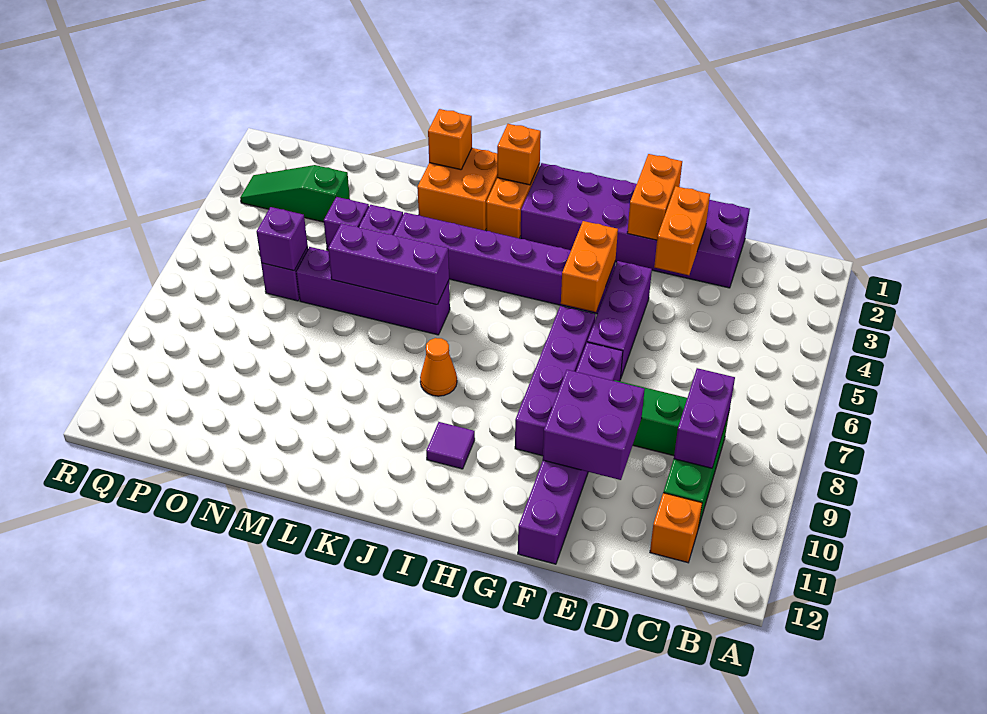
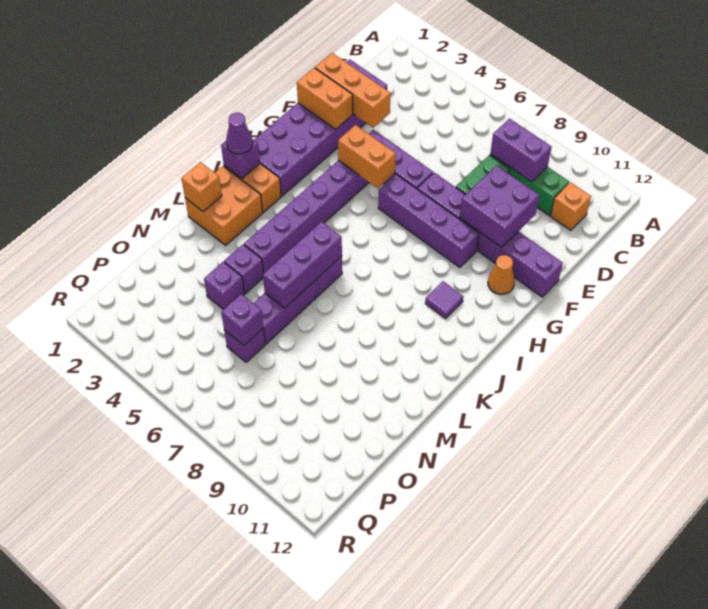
orange 1x2 brick [654,186,710,275] -> orange 1x3 brick [315,53,391,128]
orange 1x1 brick [497,124,541,185] -> purple 1x1 brick [221,139,260,178]
none -> purple 1x1 cone [226,113,253,154]
orange 1x1 cone [420,338,457,396] -> orange 1x1 cone moved to [488,255,515,295]
green 1x3 slope [240,165,350,222] -> none

